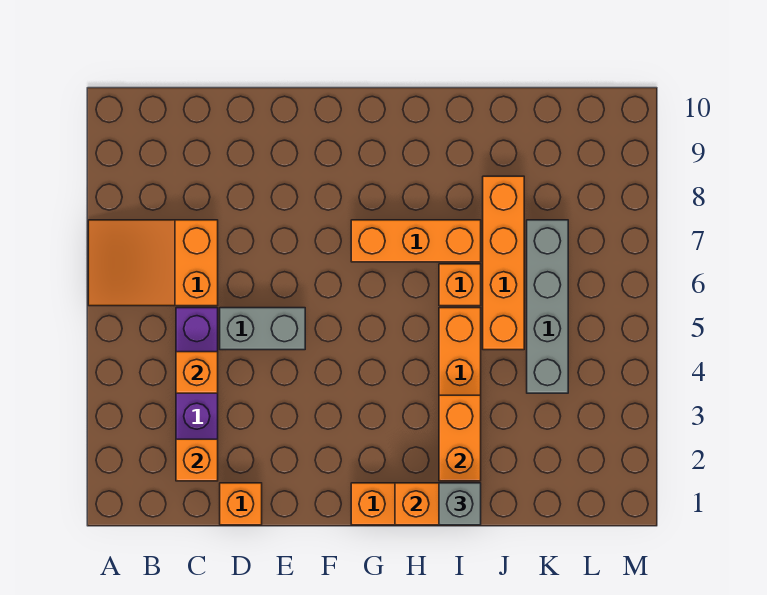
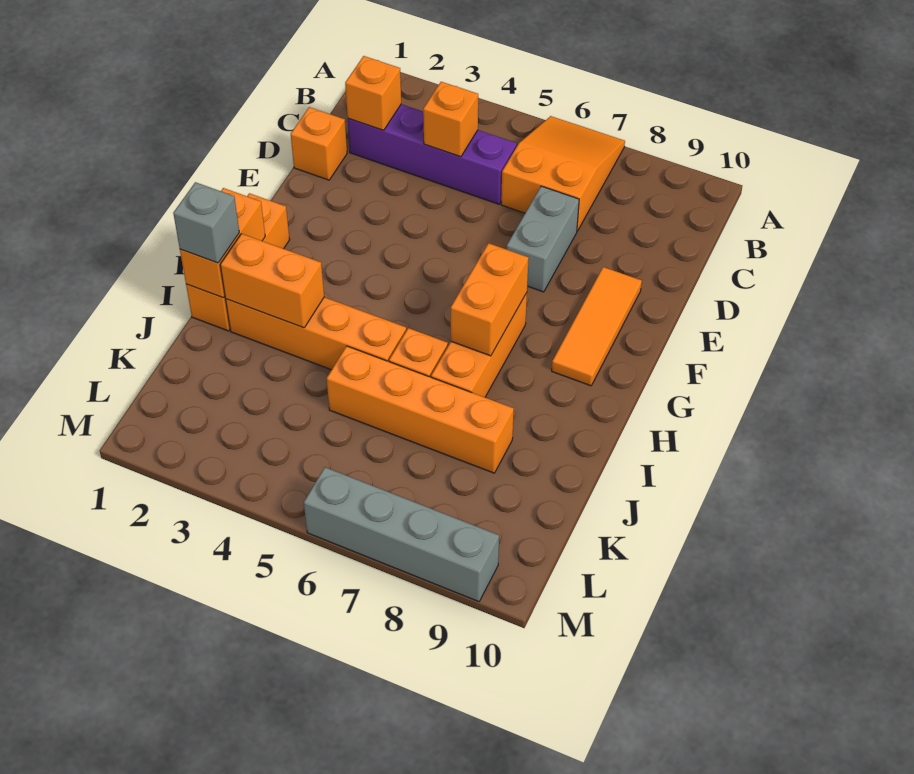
grey 1x2 brick [220,308,305,350] -> grey 1x2 brick moved to [507,186,579,292]
none -> orange 1x3 tile [552,267,642,386]
none -> orange 1x2 brick [451,243,529,356]
grey 1x4 brick [527,220,568,393] -> grey 1x4 brick moved to [304,467,499,602]

